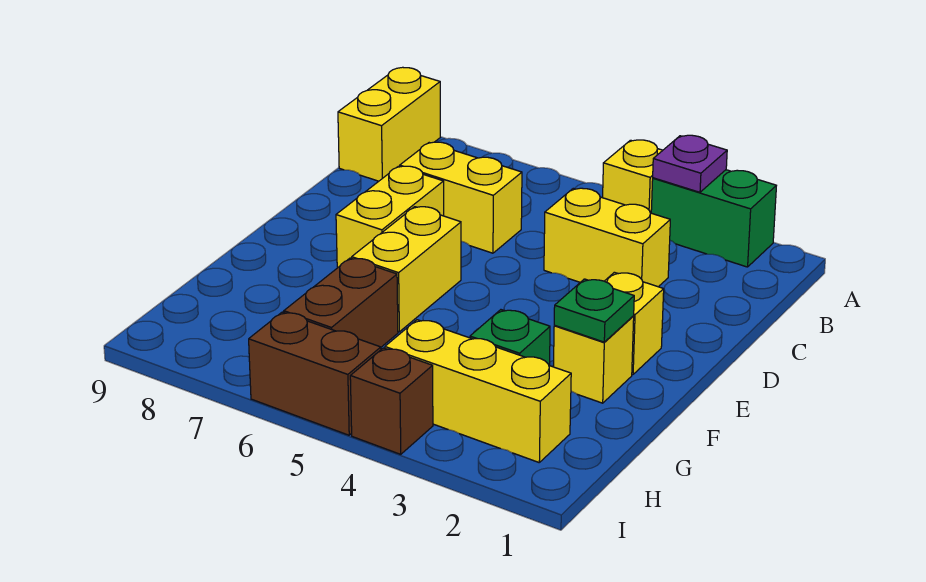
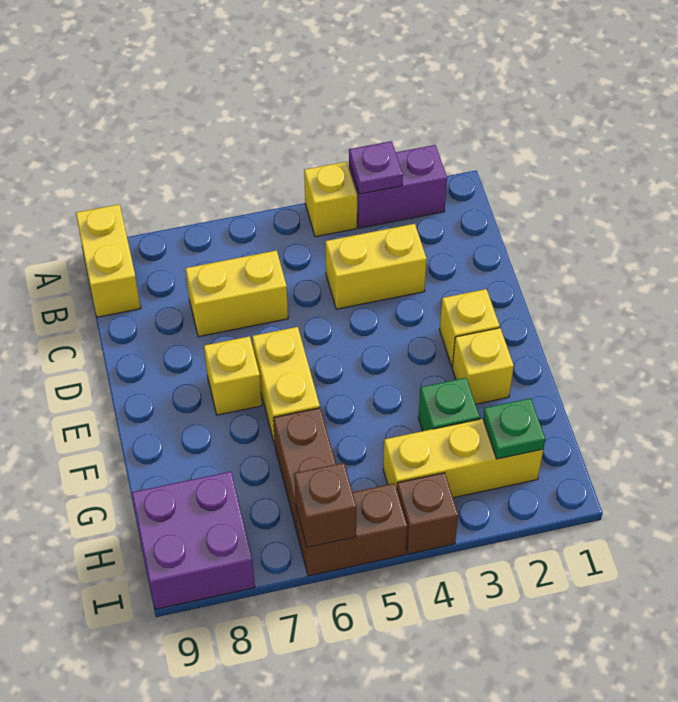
green 1x2 brick [651,170,776,267] -> purple 1x2 brick [349,145,447,228]
yellow 1x2 brick [336,166,444,268] -> yellow 1x1 brick [204,336,262,415]
green 1x1 plate [554,279,634,342] -> green 1x1 plate moved to [483,398,545,459]
none -> purple 2x2 brick [132,472,255,609]
none -> brown 1x1 brick [294,463,356,547]

